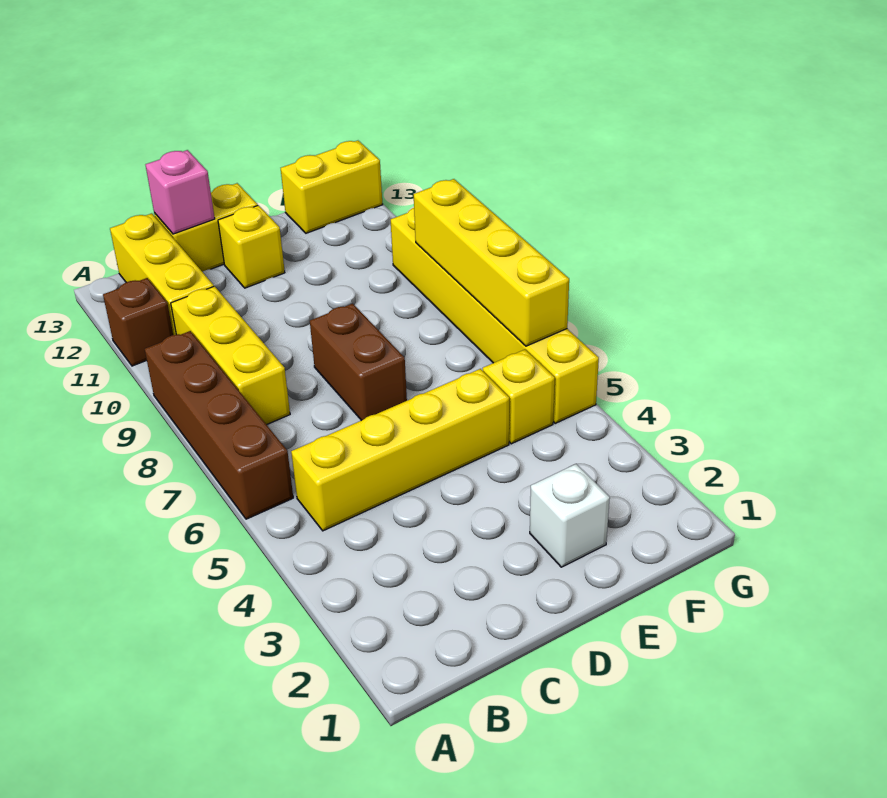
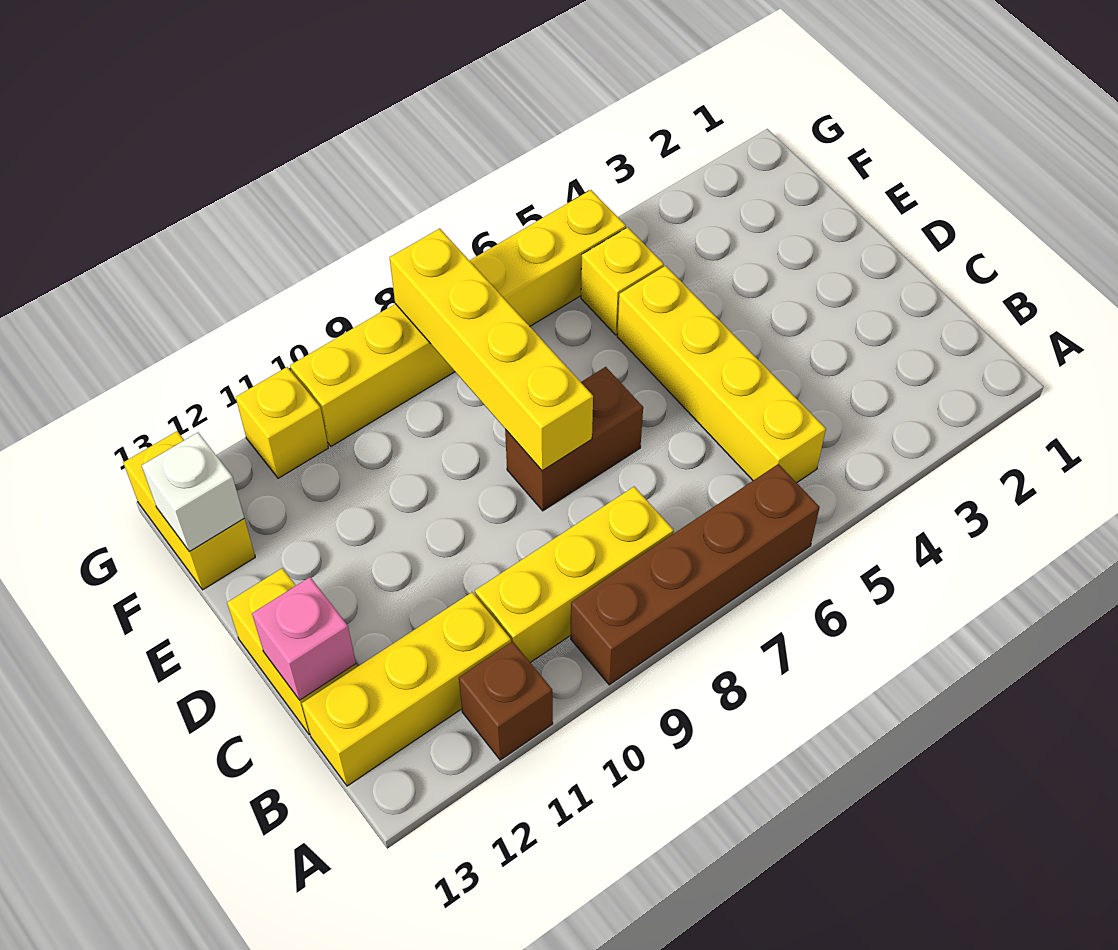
yellow 1x1 brick [218,205,285,288] -> yellow 1x1 brick moved to [236,367,328,478]
white 1x1 brick [530,464,610,567] -> white 1x1 brick moved to [142,433,244,551]
yellow 1x4 brick [414,179,569,346] -> yellow 1x4 brick turned to [389,228,593,471]

